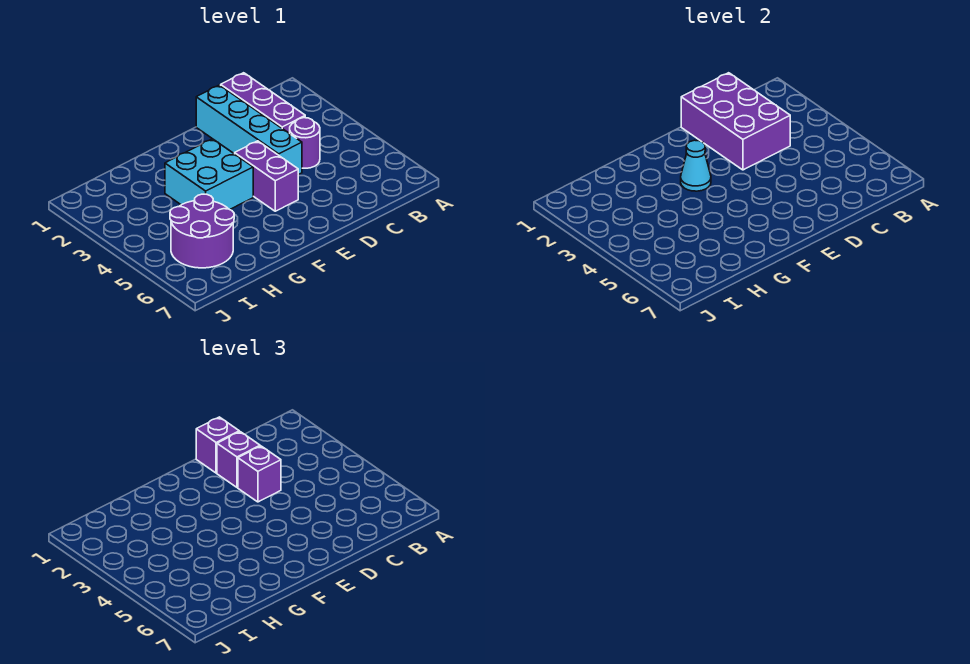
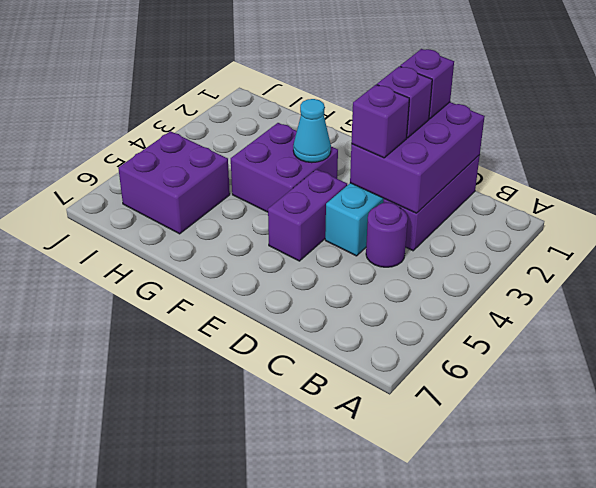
cyan 2x2 brick [165,139,253,210] -> purple 2x2 brick [231,123,338,212]
purple 2x2 round brick [170,194,234,268] -> purple 2x2 brick [118,131,230,234]

